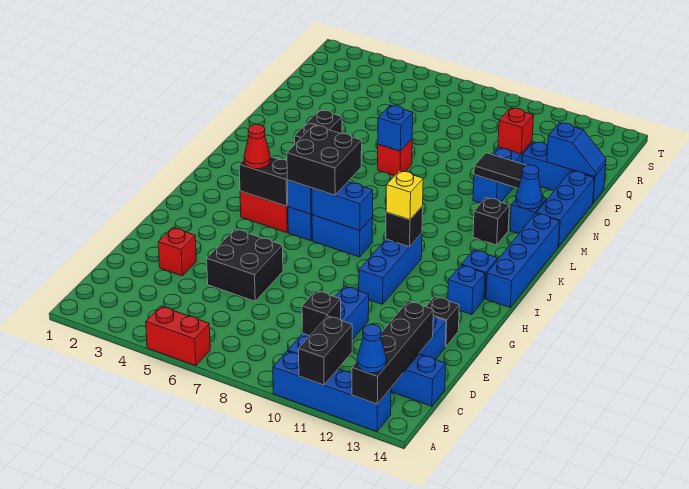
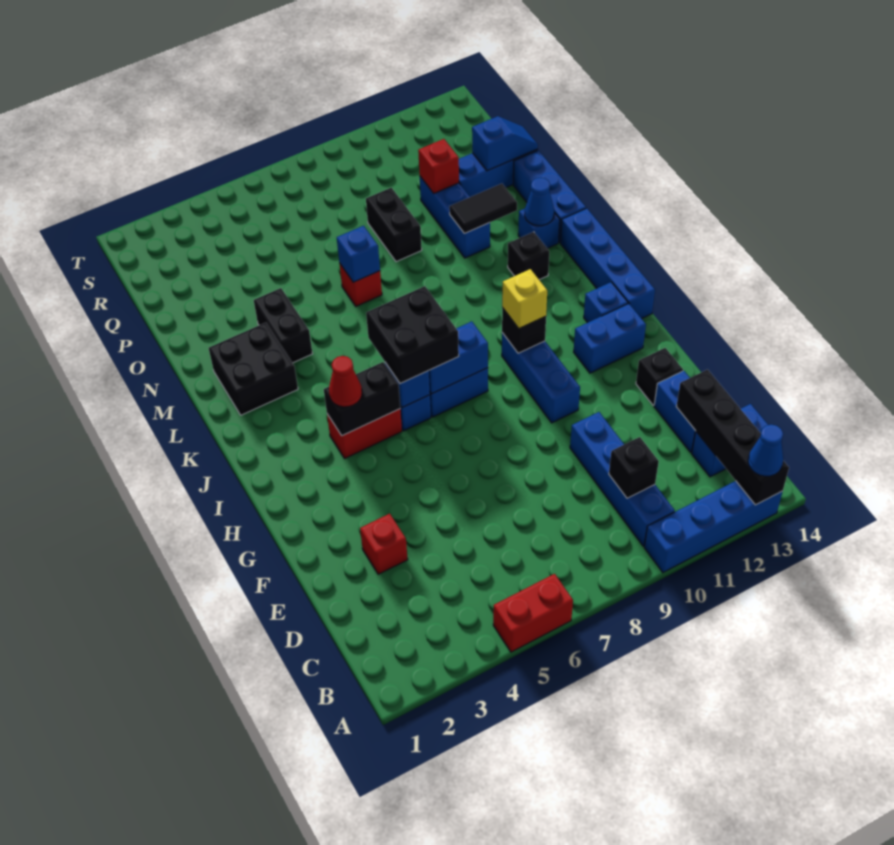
black 1x2 brick [299,316,352,385] -> black 1x2 brick moved to [366,188,422,262]
black 2x2 brick [207,229,283,301] -> black 2x2 brick moved to [209,323,298,415]
blue 1x1 brick [448,265,485,315] -> blue 1x2 brick [574,304,646,373]

